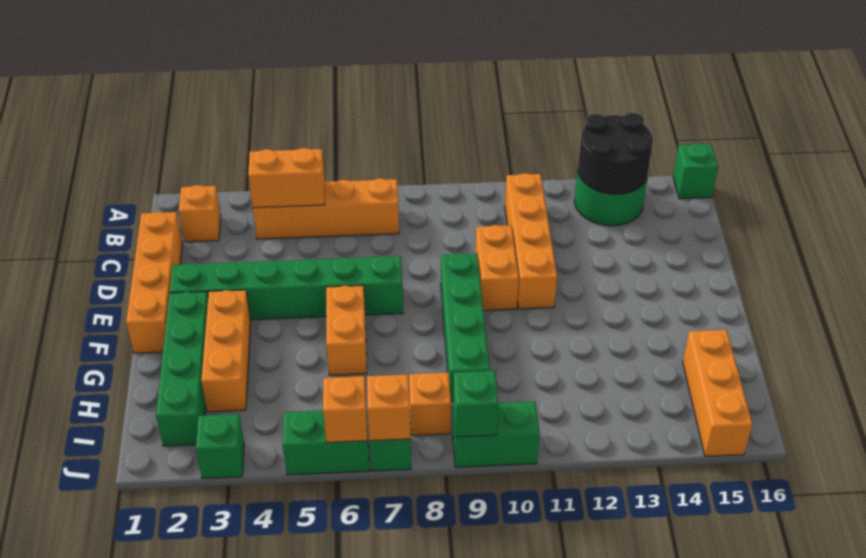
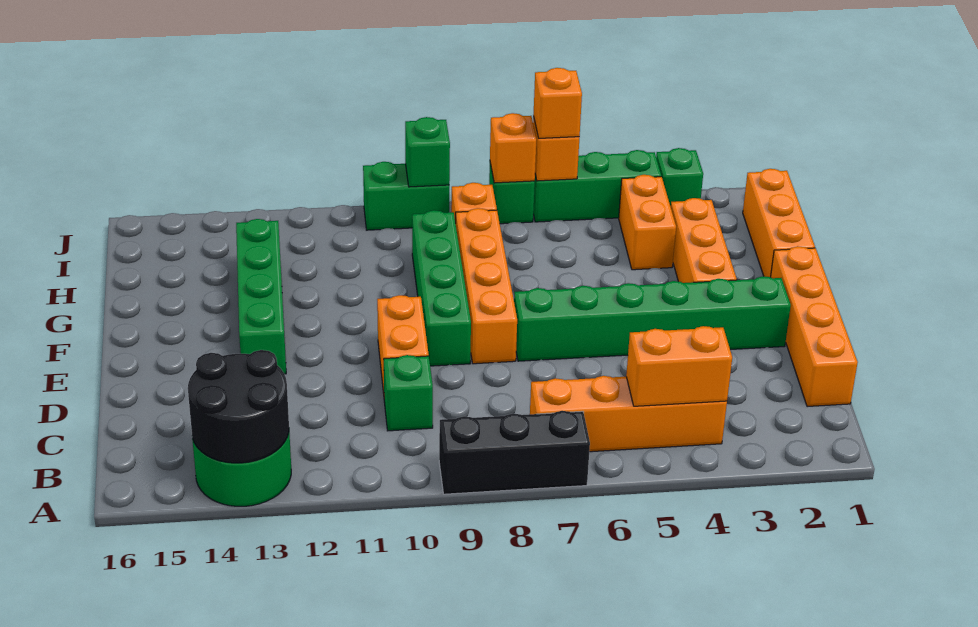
none -> black 1x3 brick [439,411,590,494]
green 1x1 brick [673,143,718,199] -> green 1x1 brick moved to [384,355,433,431]
orange 1x1 brick [179,185,221,242] -> orange 1x1 brick moved to [533,68,582,138]
orange 1x4 brick [505,173,557,309] -> orange 1x4 brick moved to [456,208,517,364]
green 1x4 brick [156,292,208,446] -> green 1x4 brick moved to [236,219,286,374]
orange 1x2 brick [326,285,367,375] -> orange 1x2 brick moved to [619,175,676,270]
orange 1x3 brick [683,330,753,456] -> orange 1x3 brick moved to [743,169,815,277]
green 1x2 brick [283,410,369,475] -> green 1x3 brick [533,150,661,222]

